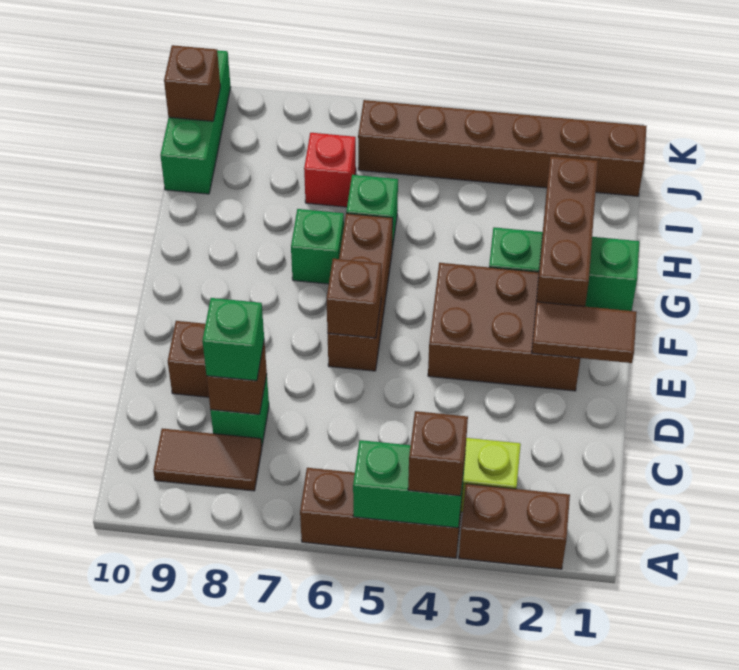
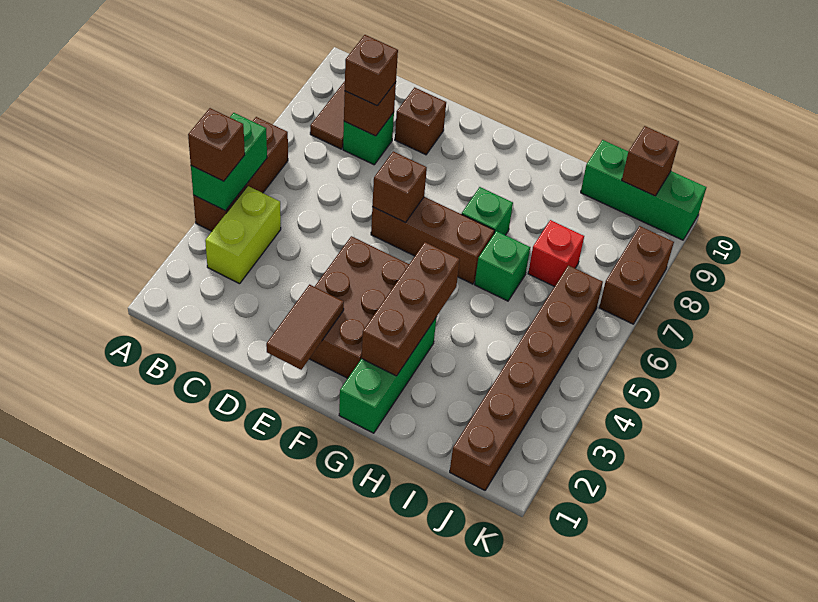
brown 1x2 brick [459,484,570,569] -> brown 1x2 brick moved to [599,226,674,324]
green 1x1 brick [202,298,264,381] -> brown 1x1 brick [345,35,398,106]
brown 1x3 brick [536,156,598,307] -> brown 1x3 brick turned to [361,242,460,376]

